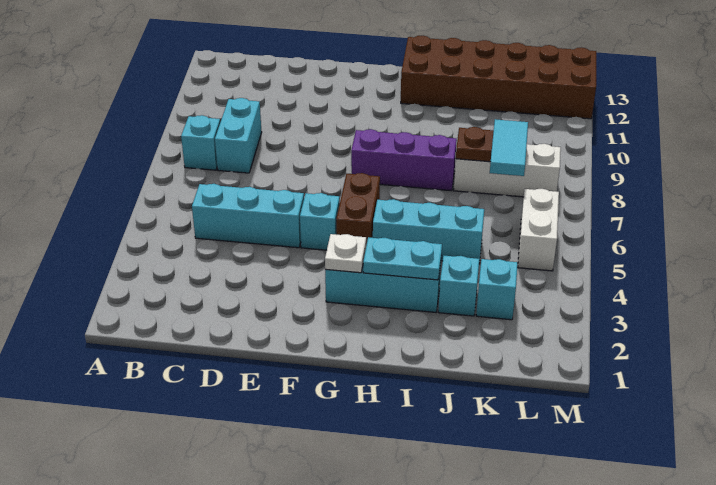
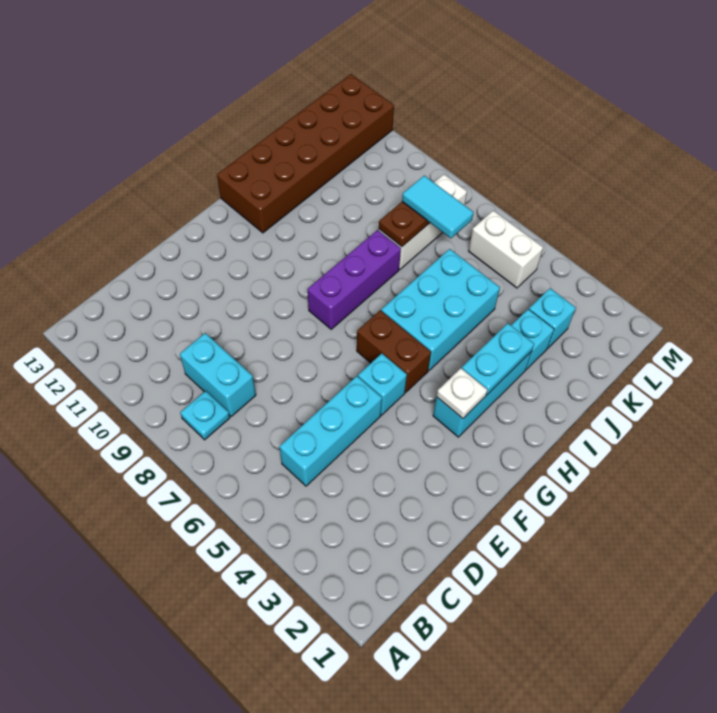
cyan 1x1 brick [181,115,220,170] -> cyan 1x1 plate [180,391,230,440]
cyan 1x3 brick [373,199,484,264] -> cyan 2x3 brick [381,249,500,370]

